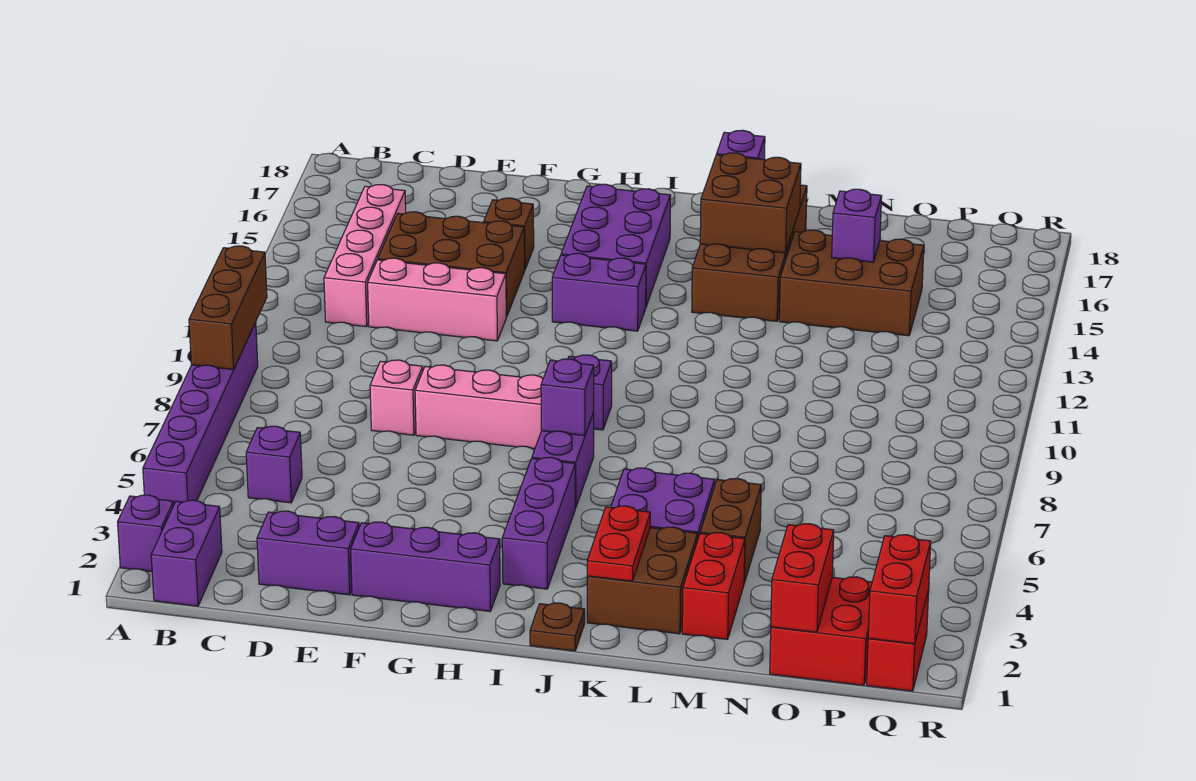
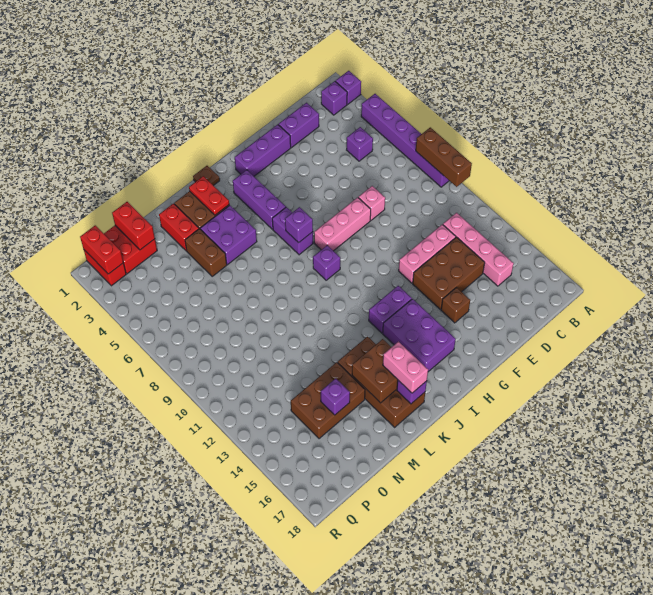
purple 1x2 brick [151,500,222,606] -> purple 1x1 brick [321,81,347,115]
none -> pink 1x2 brick [383,342,428,393]

